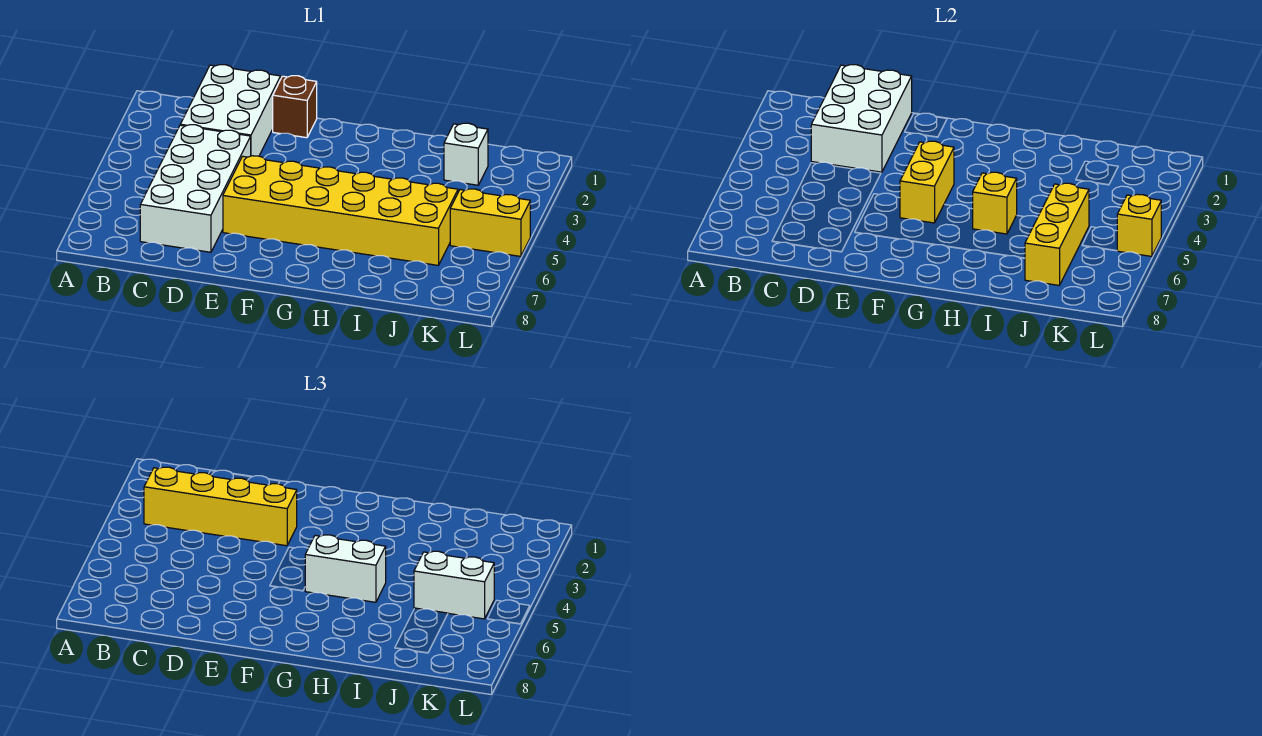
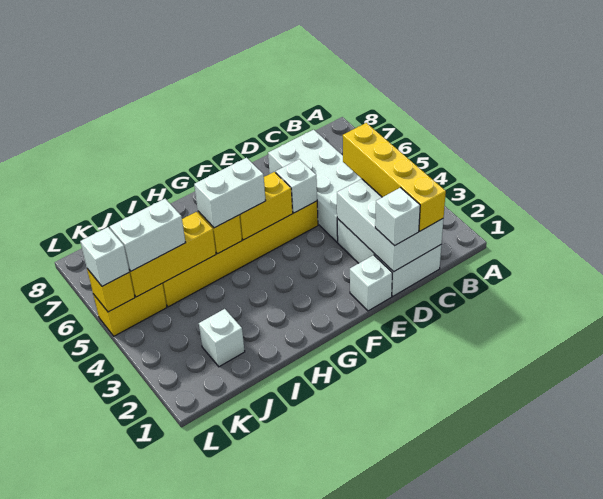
yellow 1x4 brick [144,467,297,546] -> yellow 1x4 brick turned to [343,123,446,231]
none -> white 1x1 brick [375,188,420,246]
brown 1x1 brick [273,76,317,138] -> white 1x1 brick [350,255,392,311]
none -> white 1x1 brick [276,159,317,213]
yellow 1x2 brick [900,141,954,223] -> yellow 1x2 brick turned to [240,172,293,240]
yellow 1x3 brick [1025,183,1089,285] -> yellow 1x3 brick turned to [129,212,216,297]
none -> white 1x1 brick [80,227,129,286]

